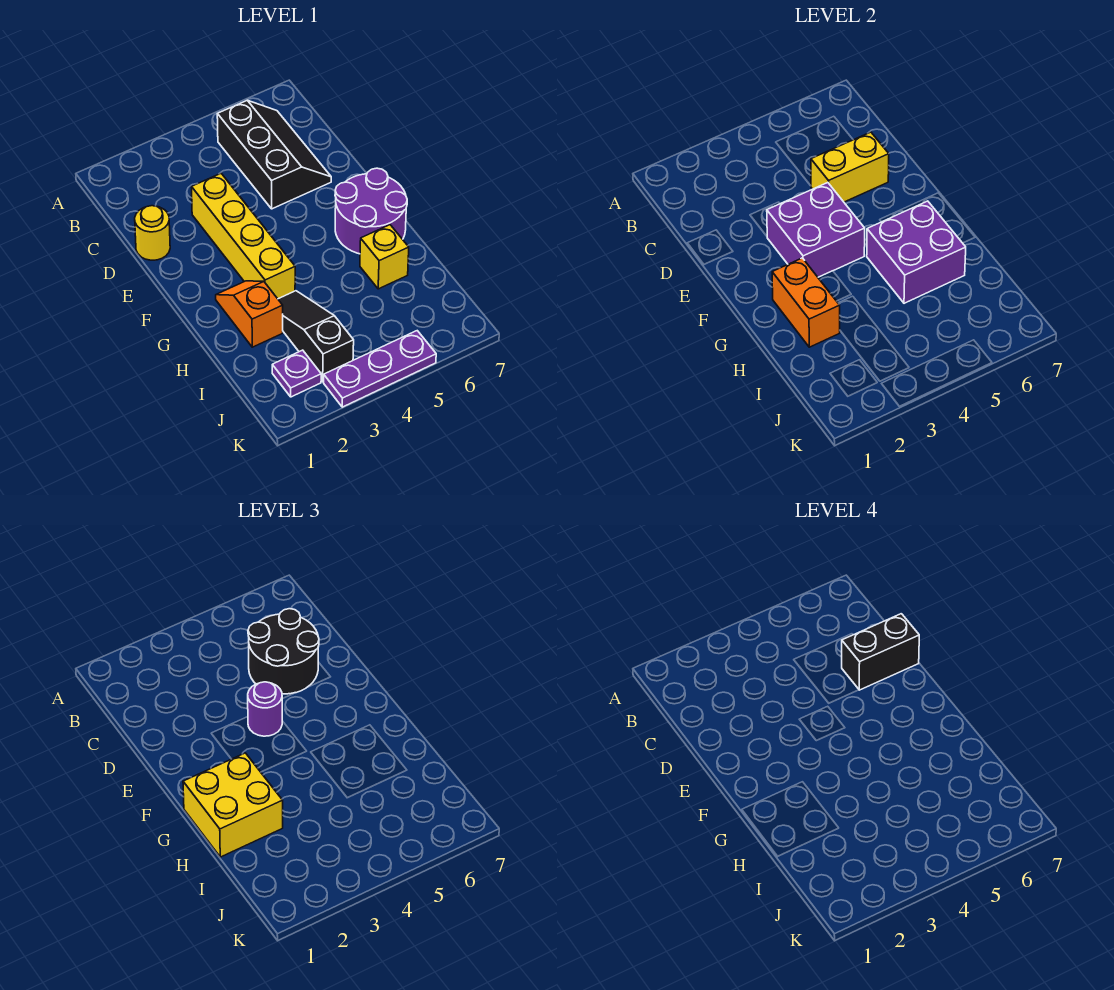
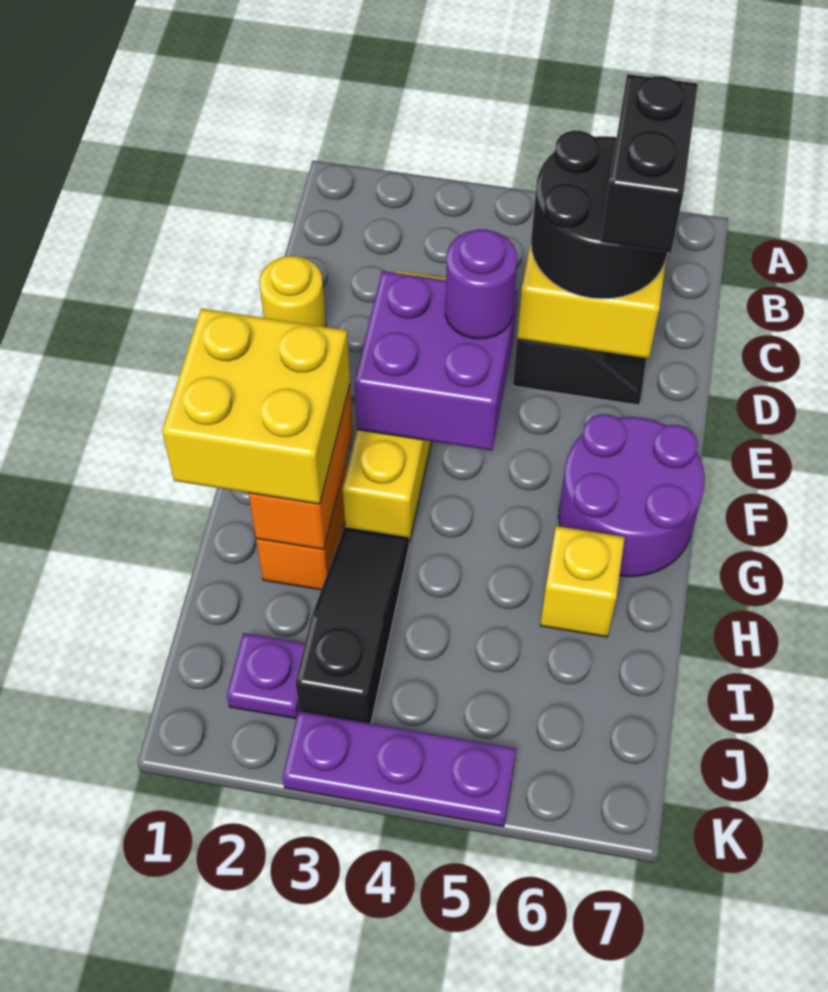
black 1x2 brick [842,614,919,690] -> black 1x2 brick turned to [601,74,698,252]
purple 2x2 brick [867,201,966,303] -> none

